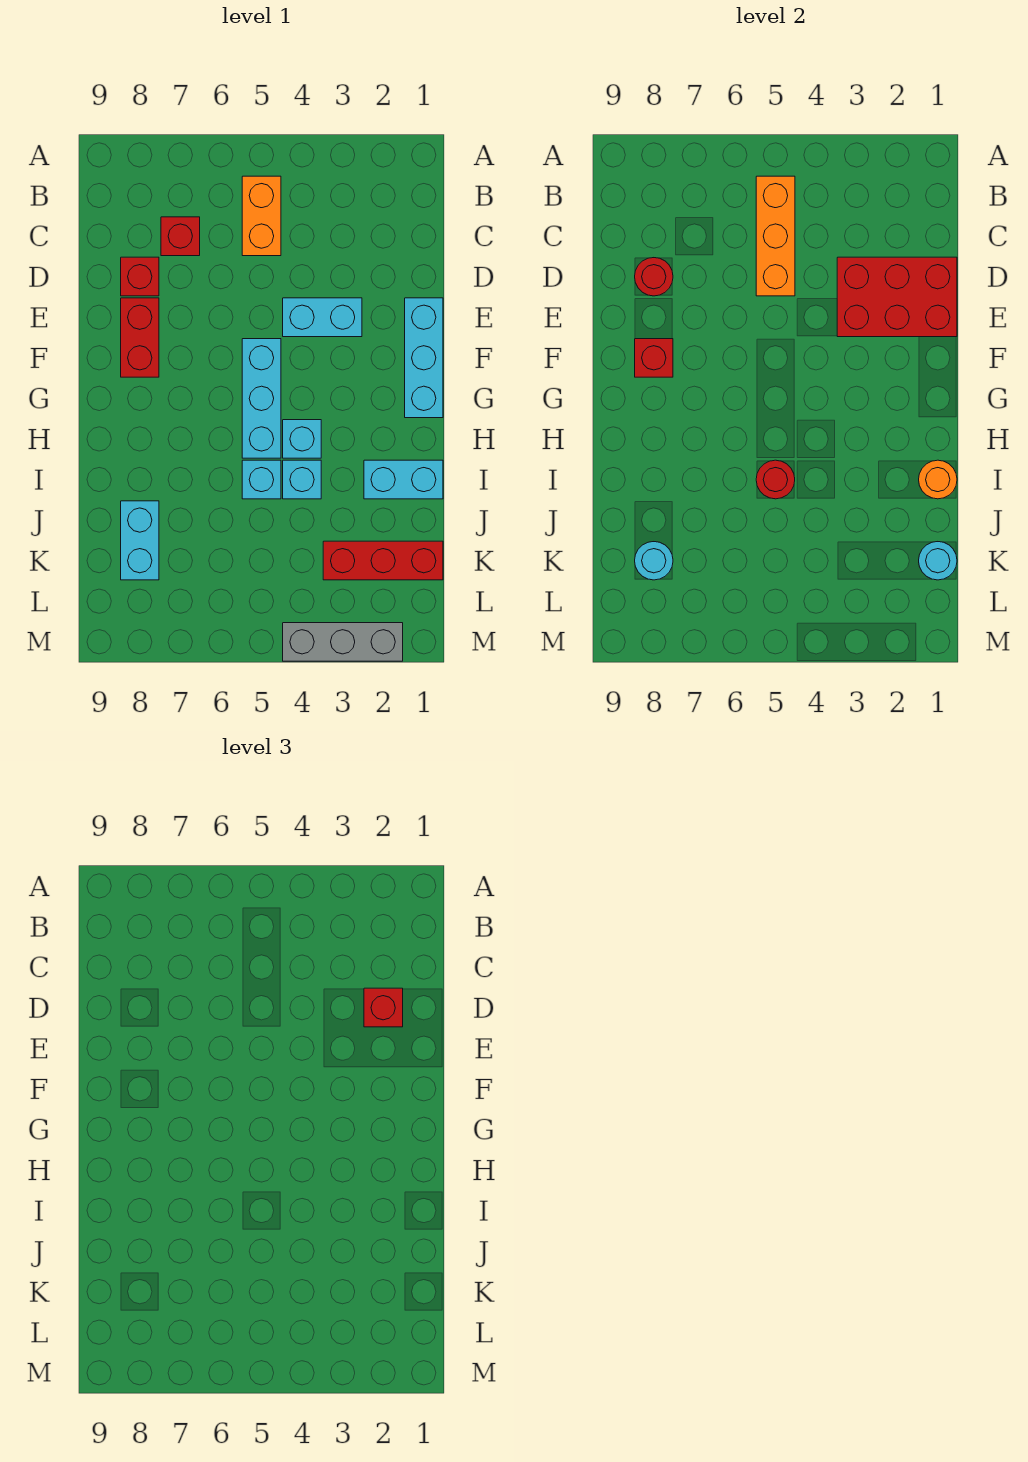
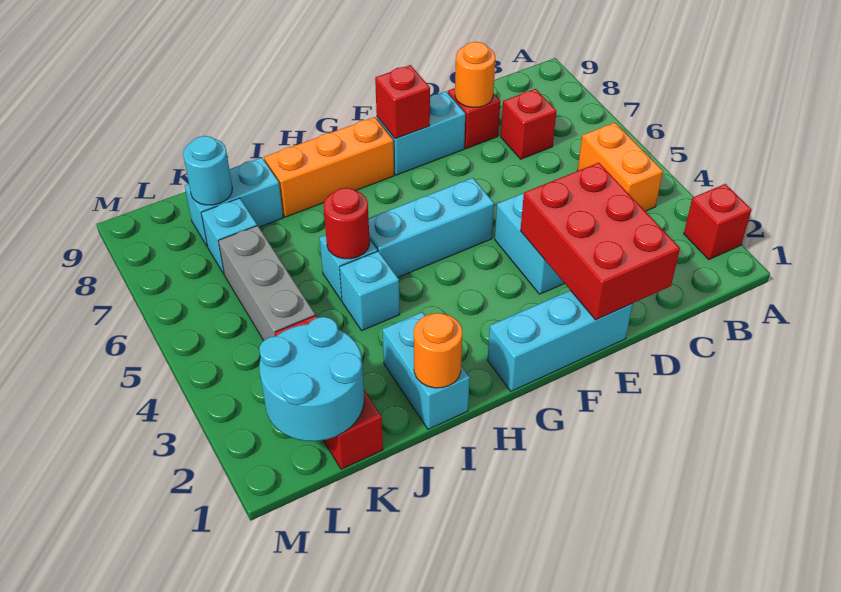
orange 1x2 brick [242,176,281,256] -> orange 1x2 brick turned to [577,123,663,211]
orange 1x3 brick [756,176,795,296] -> orange 1x3 brick moved to [264,117,394,217]
red 1x1 brick [364,988,403,1027] -> red 1x1 brick moved to [684,184,752,260]
red 1x1 round brick [635,258,673,296] -> orange 1x1 round brick [455,42,495,108]
red 1x2 brick [121,298,159,377] -> cyan 1x2 brick [377,91,465,175]
cyan 1x1 brick [283,420,321,458] -> cyan 1x1 brick moved to [201,198,257,274]
cyan 1x1 round brick [919,542,957,580] -> cyan 2x2 round brick [259,317,364,441]
grey 1x3 brick [283,623,403,661] -> grey 1x3 brick moved to [218,226,315,341]

